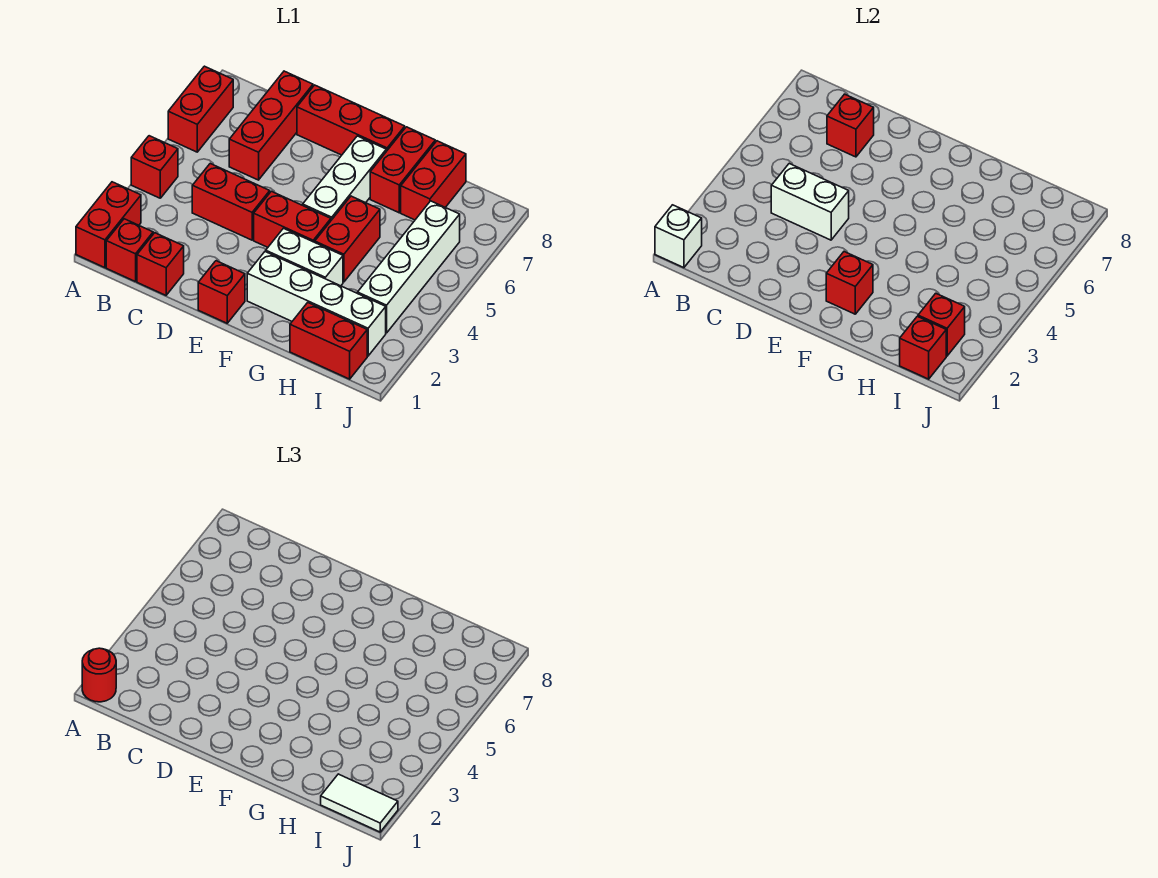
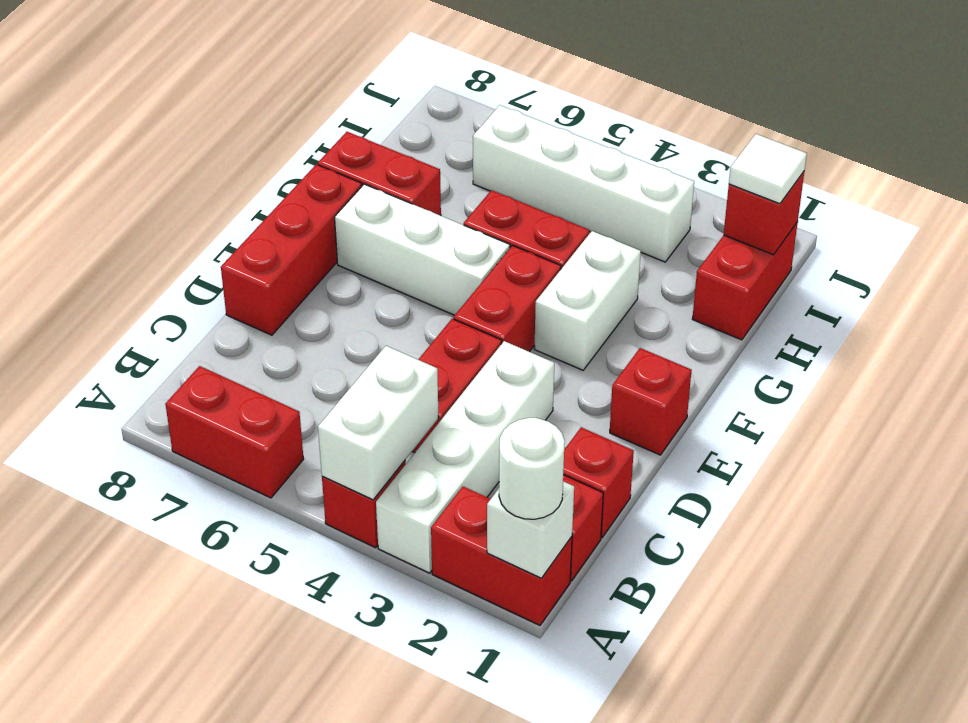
red 1x1 round brick [82,648,116,702] -> white 1x1 round brick [499,418,565,519]
white 1x2 brick [771,164,849,240] -> white 1x2 brick moved to [318,346,439,500]
red 1x3 brick [229,71,313,180] -> none
red 1x1 brick [827,94,874,157] -> none
white 1x4 brick [247,251,386,356] -> white 1x4 brick moved to [376,341,554,573]
red 1x1 brick [826,252,873,314] -> none
red 1x2 brick [401,141,466,220] -> none
white 1x2 tile [321,774,398,832] -> white 1x1 tile [729,134,807,204]
red 1x1 brick [918,293,965,356] -> none

